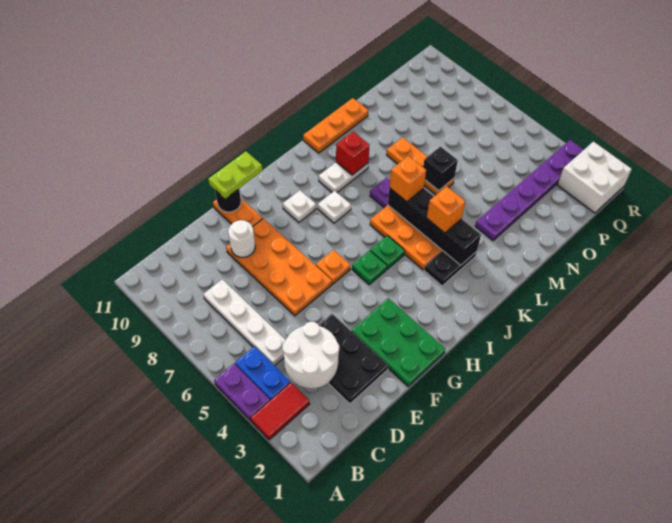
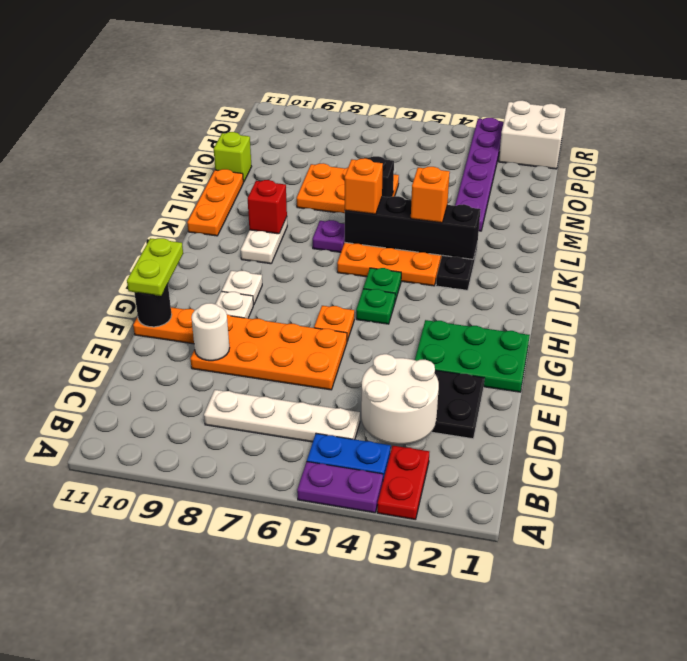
red 1x2 tile [251,382,310,440] -> red 1x2 plate [377,446,429,520]
white 1x1 plate [318,191,351,223] -> white 1x1 plate moved to [216,291,253,318]
orange 1x3 plate [387,137,454,195] -> orange 2x3 plate [297,163,399,214]
none -> lime 1x1 brick [214,132,251,182]

